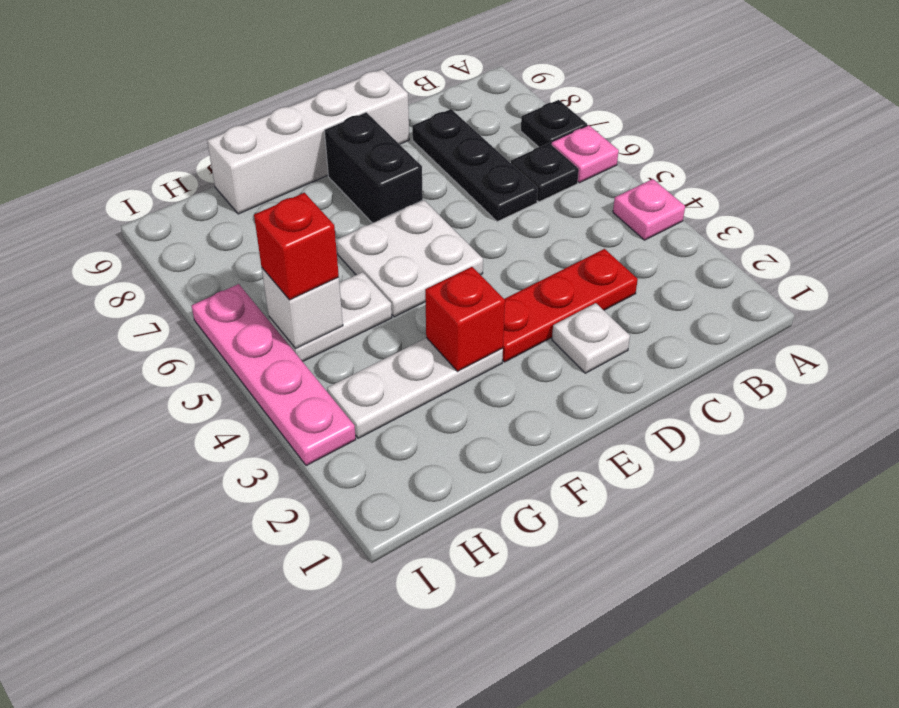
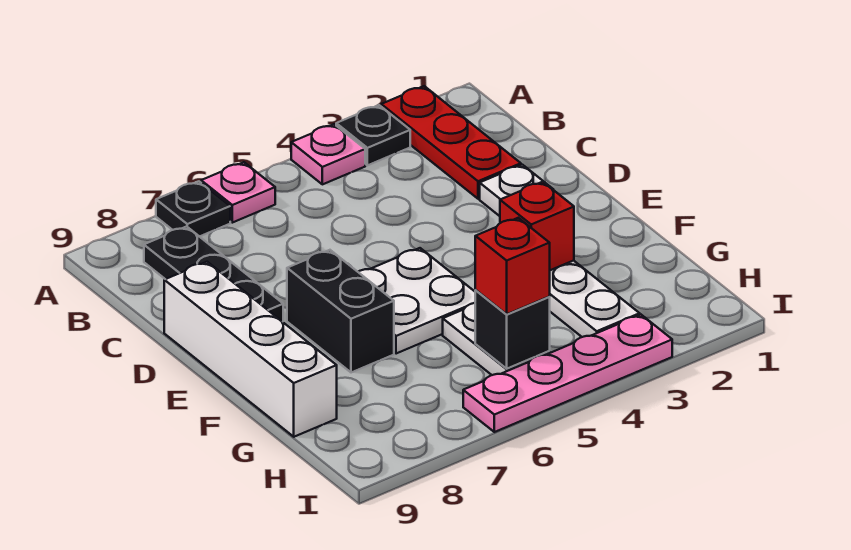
black 1x1 plate [511,143,579,202] -> black 1x1 plate moved to [336,105,410,165]
red 1x3 plate [502,249,638,362] -> red 1x3 plate moved to [381,86,521,199]
black 1x3 plate [412,109,538,221] -> black 1x3 plate turned to [144,226,283,322]
black 1x2 brick [324,112,423,223] -> black 1x2 brick turned to [287,250,394,373]
white 1x1 brick [262,268,343,349] -> black 1x1 brick [475,290,550,369]

